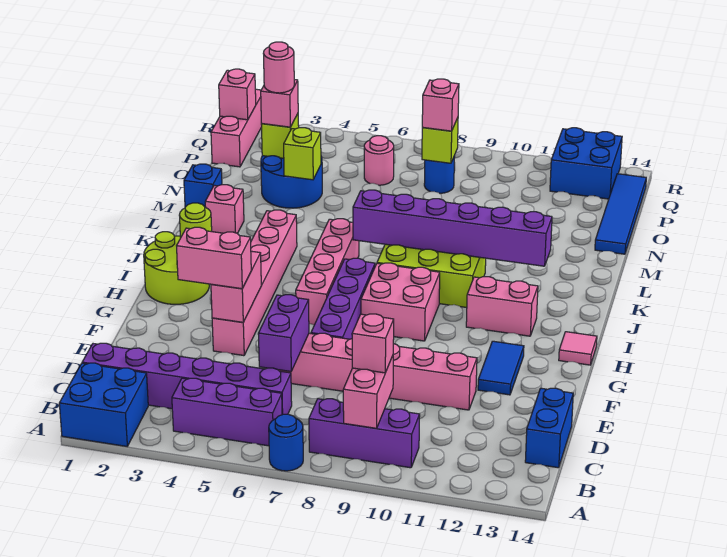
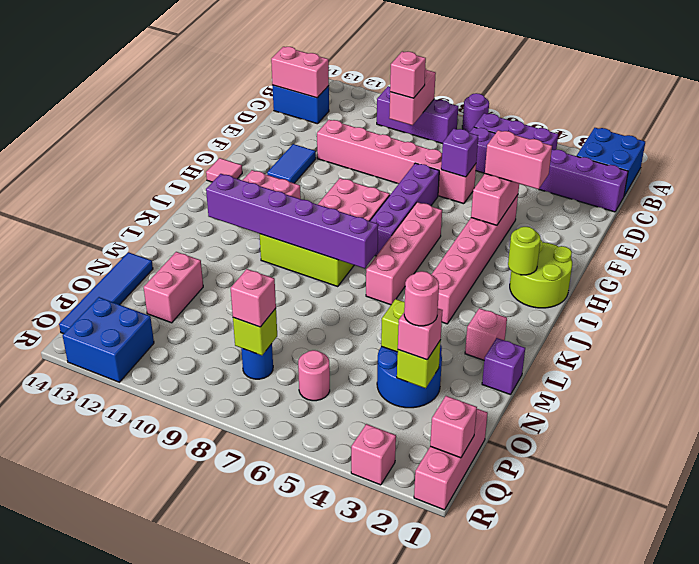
blue 1x1 round brick [269,414,303,471] -> purple 1x1 round brick [462,93,489,132]
none -> pink 1x2 brick [271,47,329,98]
blue 1x2 brick [525,388,573,468] -> blue 1x2 brick turned to [273,85,329,124]
purple 1x2 brick [258,295,309,371] -> purple 1x1 brick [441,129,478,177]
blue 1x1 brick [184,164,222,207] -> purple 1x1 brick [482,338,525,395]
none -> pink 1x2 brick [144,252,203,323]
none -> pink 1x1 brick [351,424,396,485]

